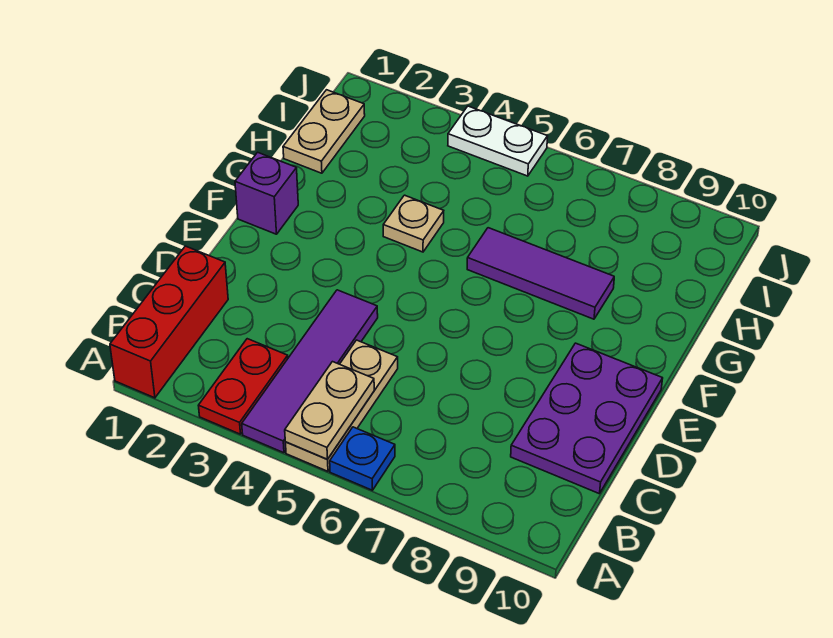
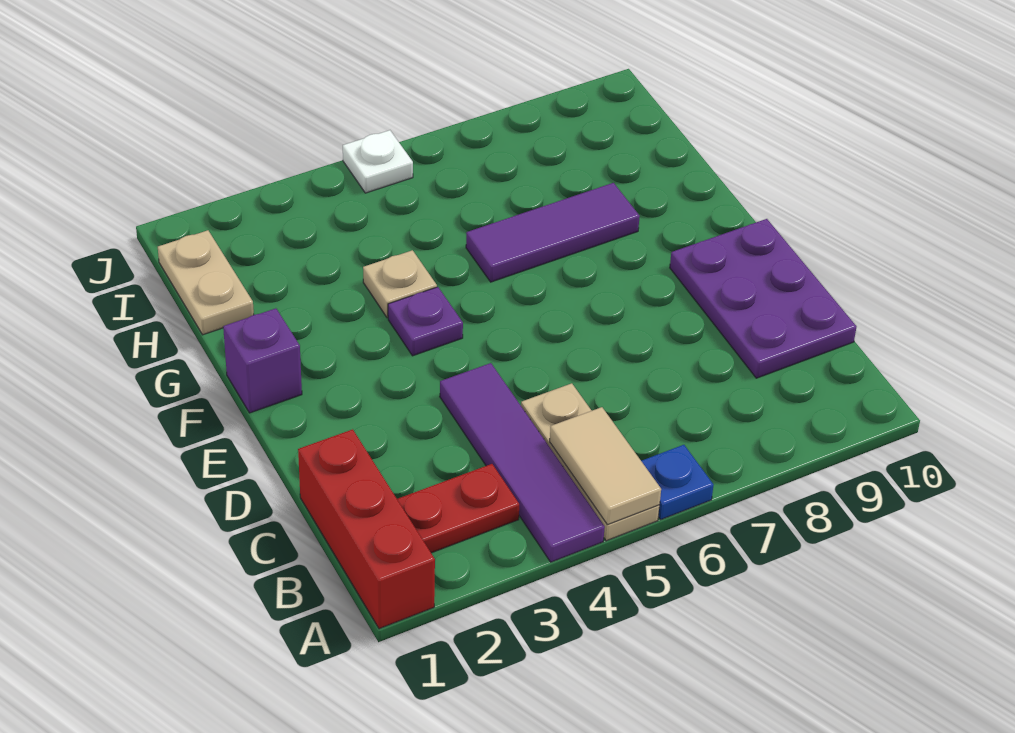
red 1x2 plate [198,339,288,434] -> red 1x2 plate turned to [397,464,519,553]
tan 1x2 plate [285,362,374,459] -> tan 1x2 tile [550,407,661,525]
none -> purple 1x1 plate [388,287,463,356]
white 1x2 plate [448,106,548,176] -> white 1x1 plate [343,130,413,193]

